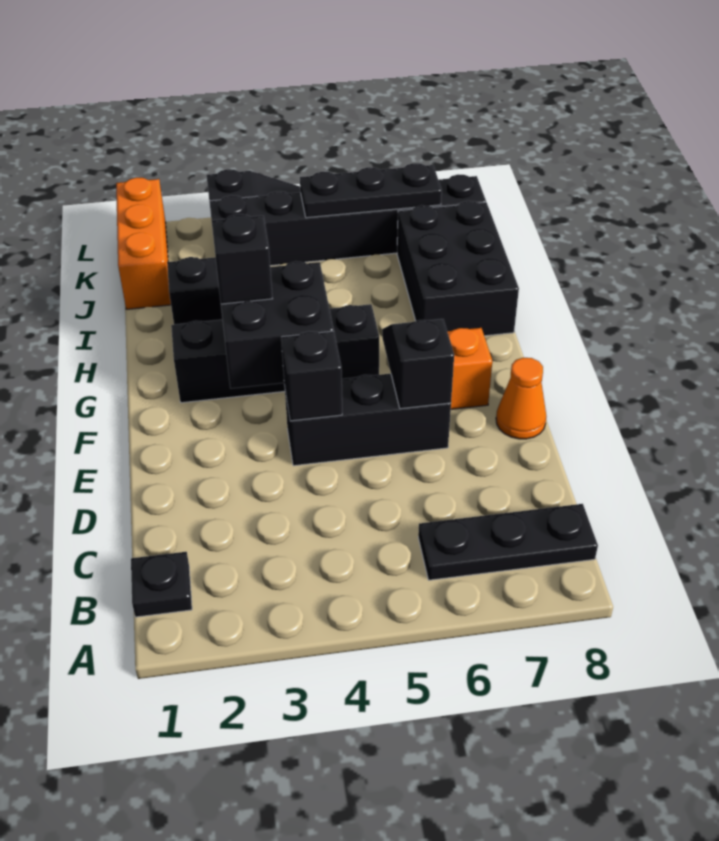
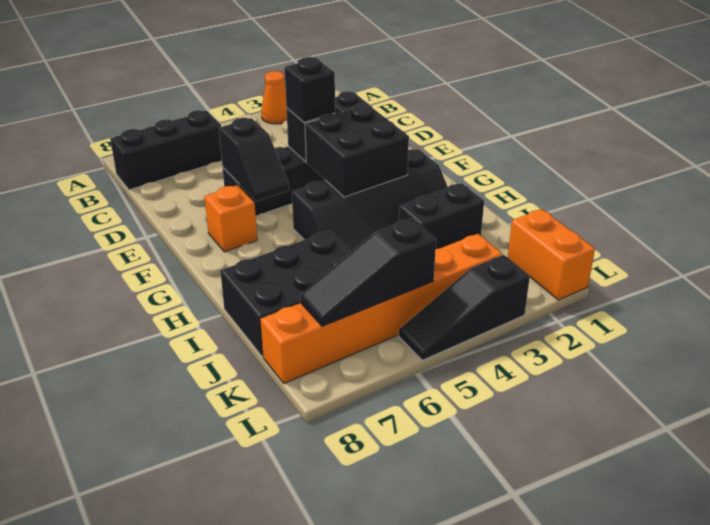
black 1x3 plate [418,504,598,580] -> black 1x3 brick [110,110,222,190]
orange 1x1 cone [496,358,546,439] -> orange 1x1 cone moved to [261,71,287,124]
black 1x1 brick [212,214,273,304] -> black 1x1 brick moved to [285,57,335,122]
black 2x3 brick [397,201,519,336] -> black 2x3 brick turned to [220,231,351,357]
orange 1x3 brick [116,177,171,309] -> orange 1x2 brick [508,209,595,300]
black 1x6 brick [209,175,486,266] -> orange 1x6 brick [260,234,503,383]
black 1x3 plate [300,163,442,218] -> black 1x3 slope [300,218,436,326]

